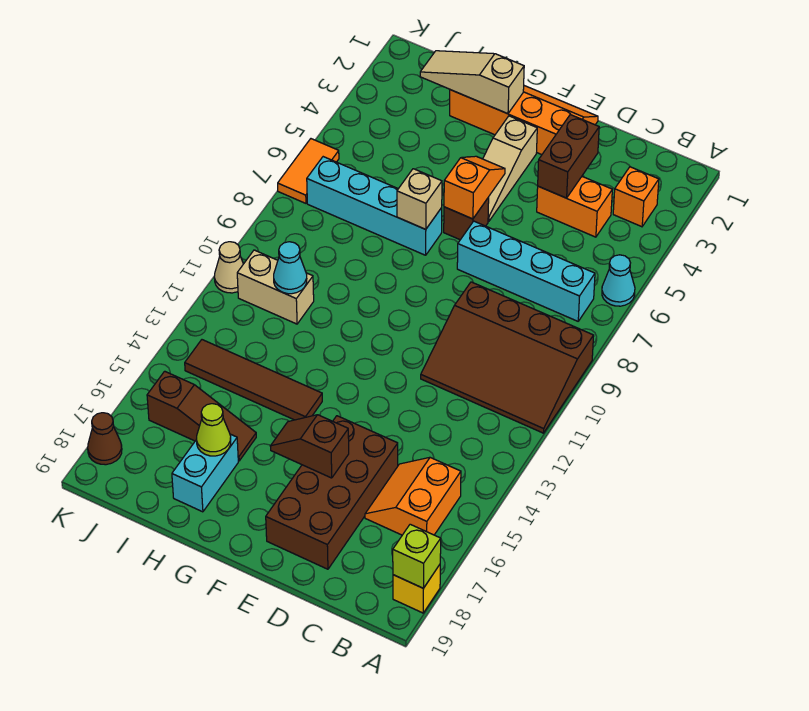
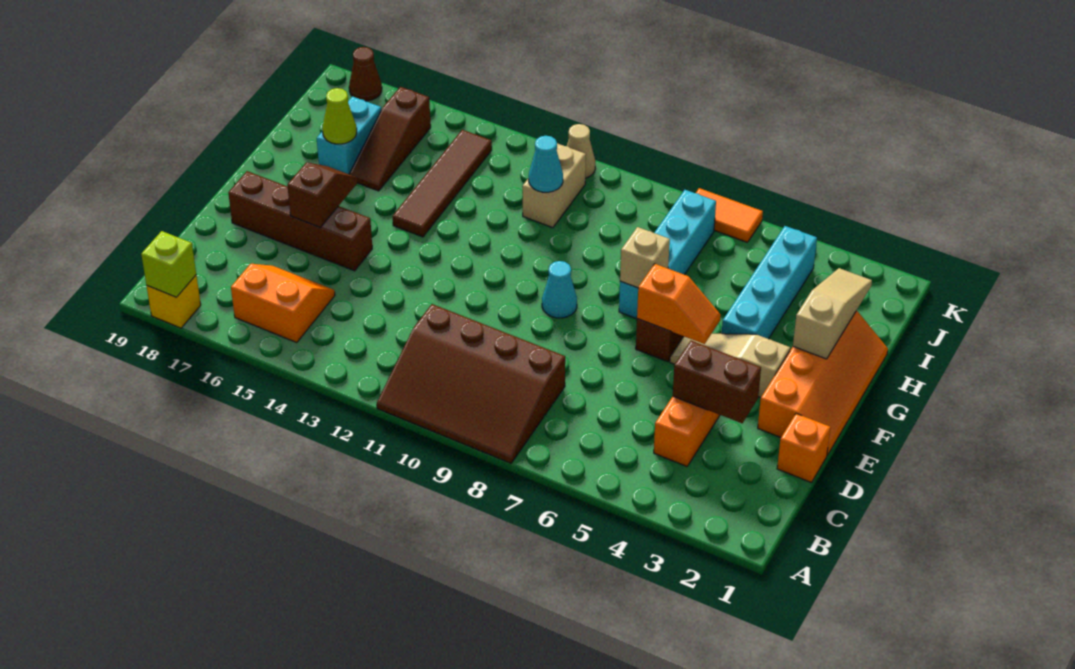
cyan 1x1 cone [602,255,635,306] -> cyan 1x1 cone moved to [542,261,577,318]
brown 3x4 slope [421,282,594,433] -> brown 3x4 slope turned to [377,304,565,463]
orange 1x1 brick [613,167,659,227] -> orange 1x1 brick moved to [777,414,831,482]
cyan 1x4 brick [457,221,595,321] -> cyan 1x4 brick moved to [722,226,817,339]
brown 2x4 brick [266,416,398,569] -> brown 1x4 brick [228,171,372,271]
cyan 1x2 brick [172,434,238,512] -> cyan 1x2 brick turned to [317,96,381,174]

